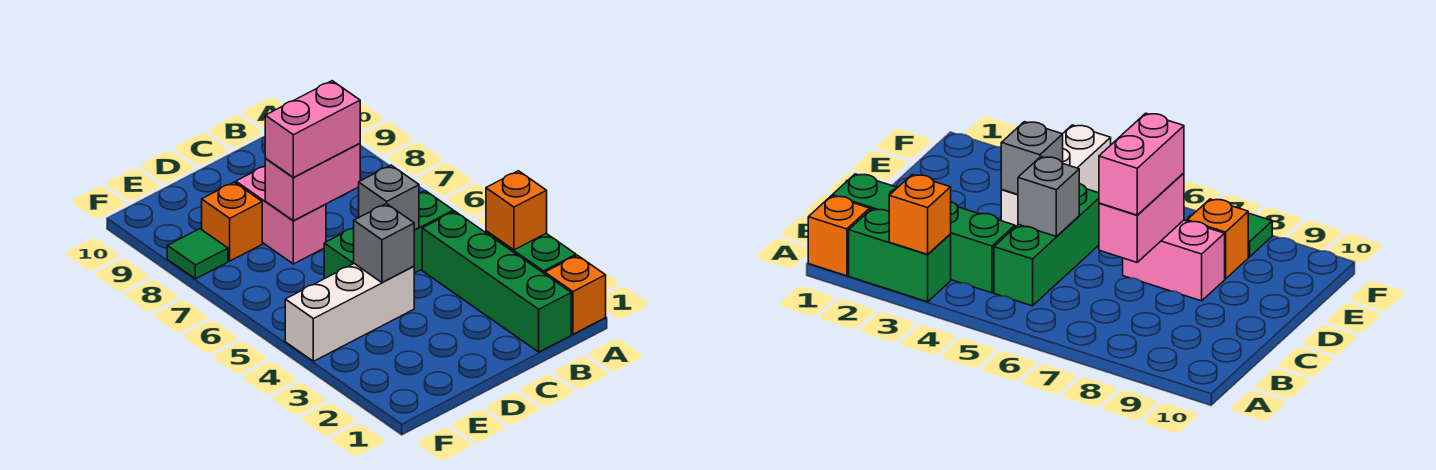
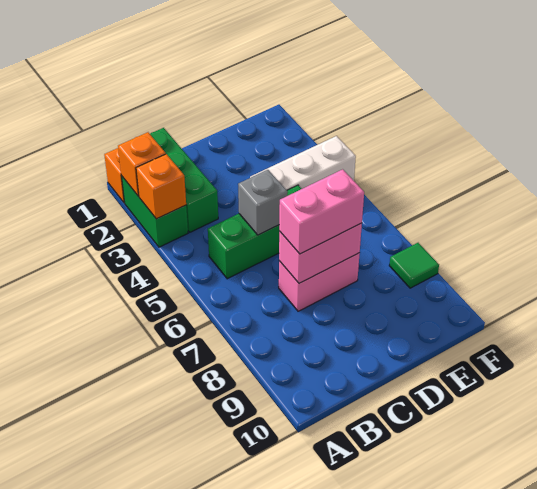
green 1x4 brick [422,211,571,352] -> green 1x3 brick [150,128,218,232]
grey 1x1 brick [354,203,414,282] -> none
pink 1x2 brick [236,166,326,264] -> pink 1x2 brick turned to [279,253,360,311]
orange 1x1 brick [202,182,262,261] -> orange 1x1 brick moved to [118,132,166,196]

